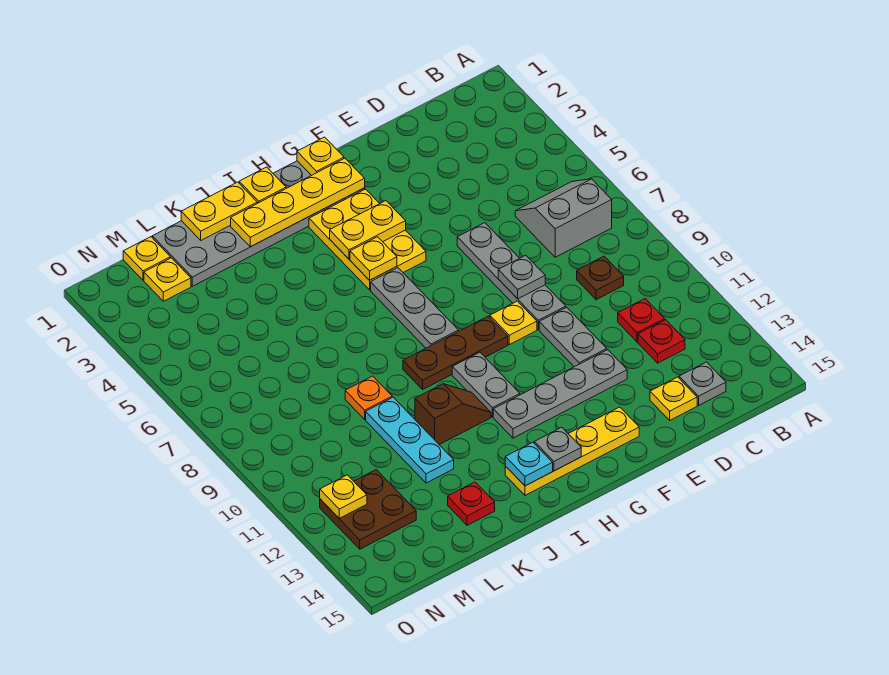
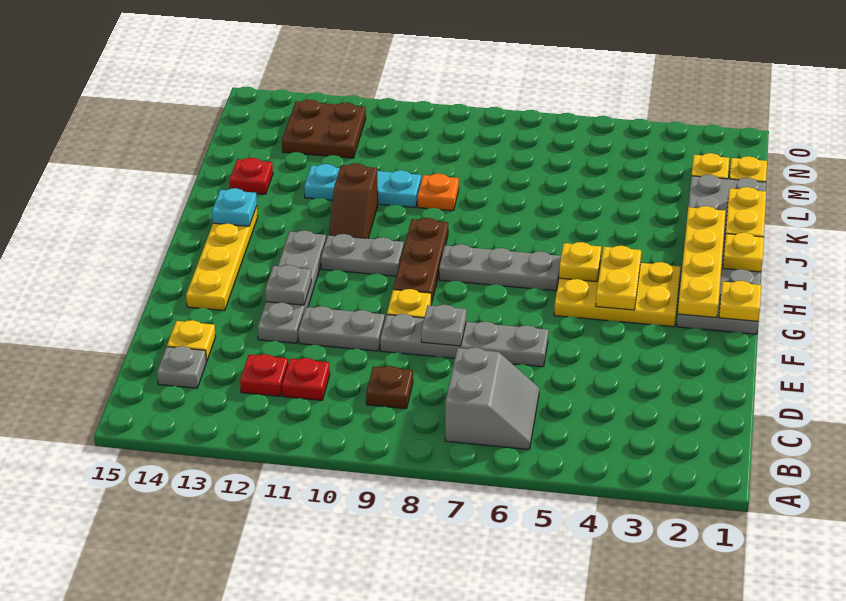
grey 1x1 plate [534,427,581,471] -> grey 1x1 plate moved to [265,265,311,305]
yellow 1x1 plate [320,475,367,518] -> none

